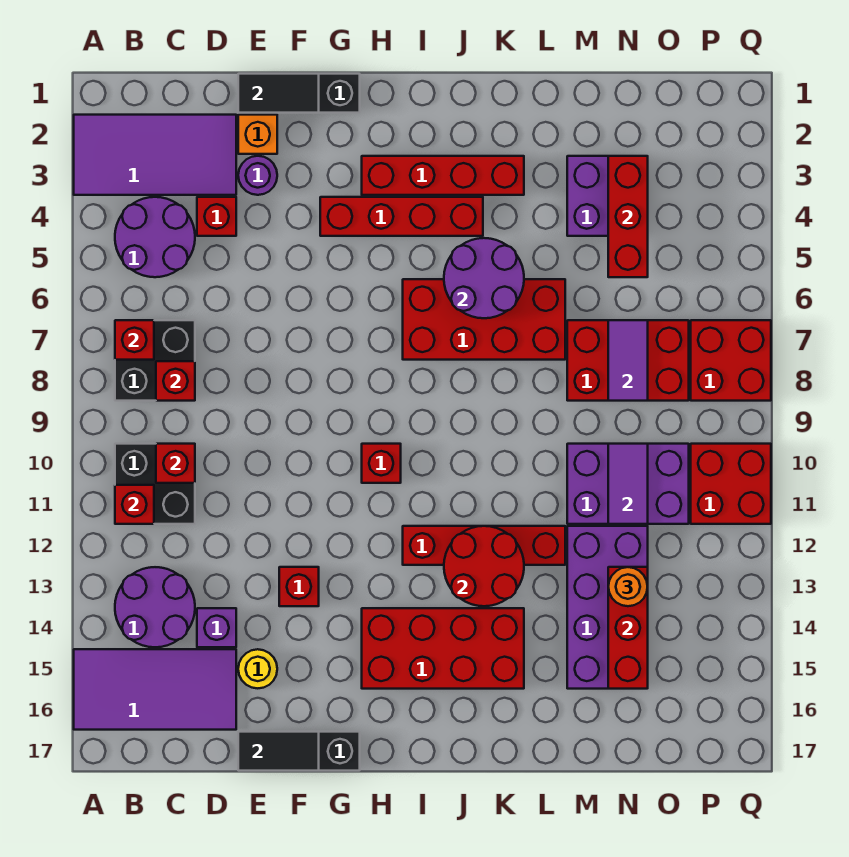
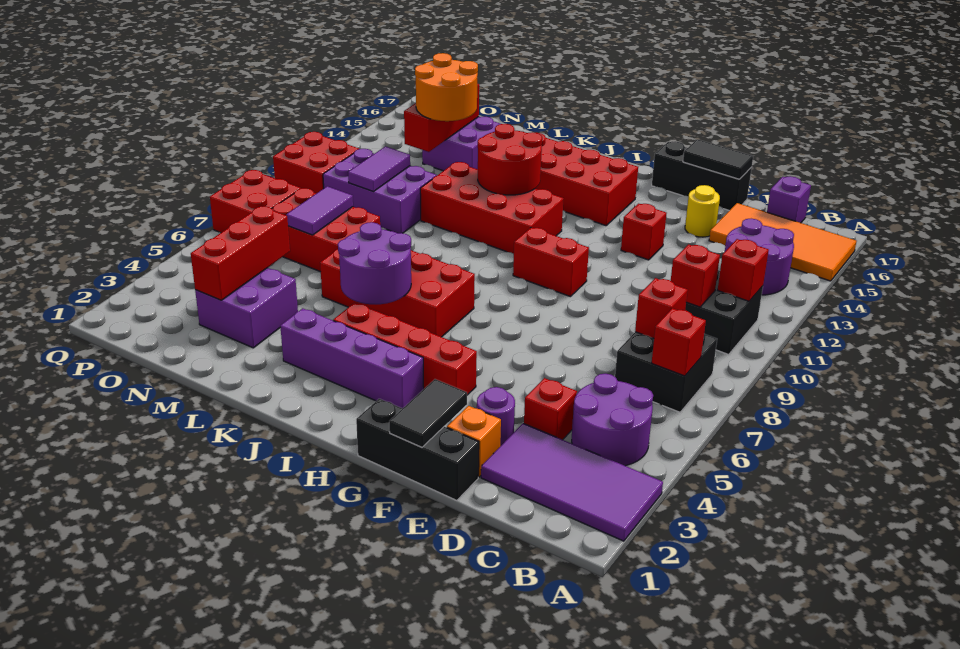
purple 2x4 tile [74,649,236,730] -> orange 2x4 tile [709,203,857,281]
purple 1x1 brick [197,608,236,647] -> purple 1x1 brick moved to [767,176,811,223]
black 1x2 tile [238,74,319,113] -> black 1x2 tile turned to [389,379,467,447]
red 1x4 brick [362,156,524,195] -> purple 1x4 brick [280,308,424,409]
red 1x1 brick [362,444,401,483] -> red 1x2 brick [513,227,589,296]
red 1x4 brick [403,526,565,565] -> red 2x4 brick [420,162,564,254]
purple 2x4 brick [567,526,648,689] -> purple 2x2 brick [422,117,500,171]
orange 1x1 round brick [608,567,648,606] -> orange 2x2 round brick [415,53,478,121]

